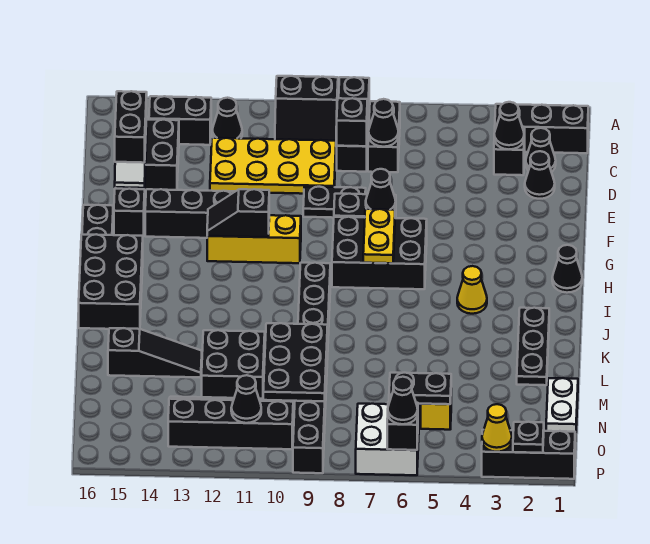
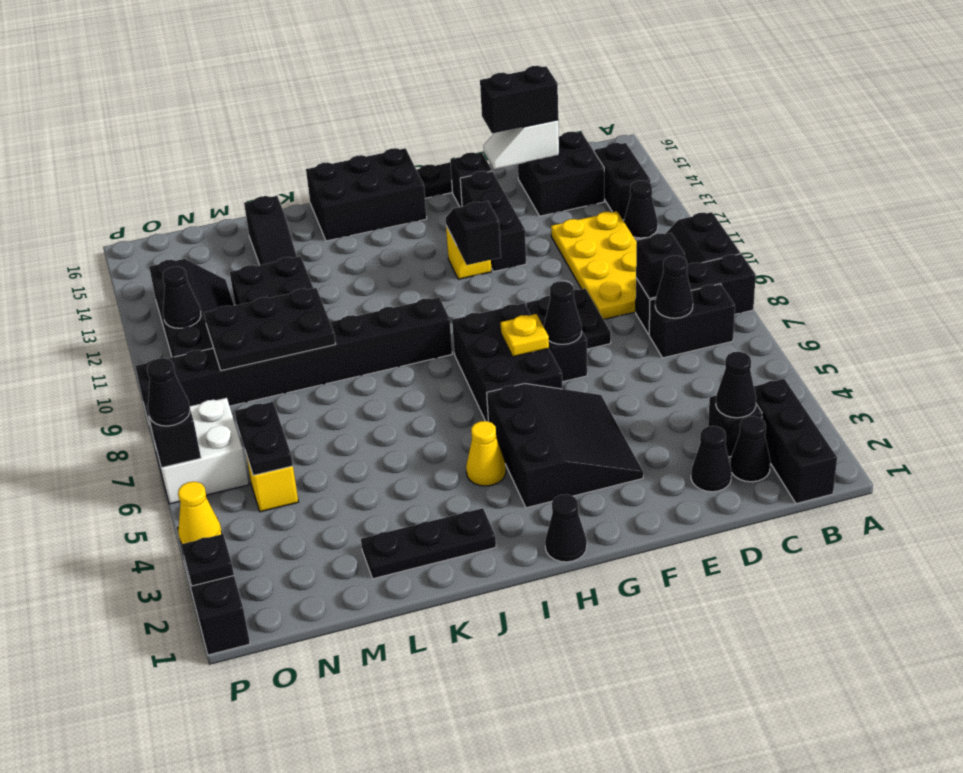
none -> black 3x3 slope [487,384,643,508]
yellow 1x2 plate [363,209,395,263] -> yellow 1x1 plate [501,314,549,357]
yellow 1x3 brick [207,215,301,263] -> yellow 1x1 brick [446,226,492,279]
white 1x2 plate [546,378,578,432] -> none

